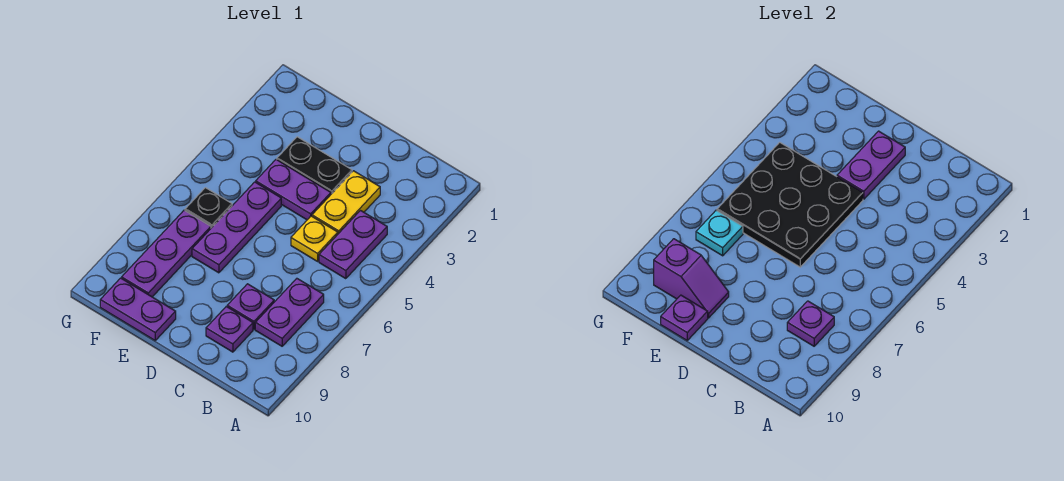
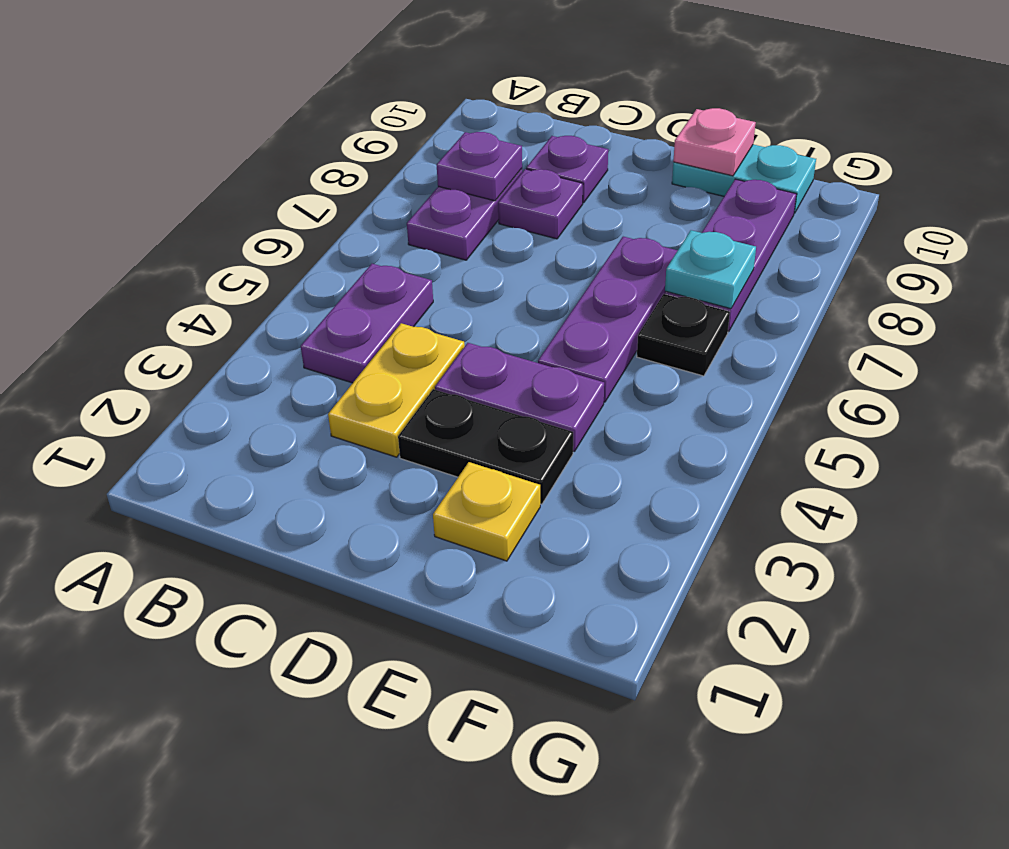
yellow 1x1 plate [291,216,338,261] -> yellow 1x1 plate moved to [433,462,540,561]
purple 1x2 plate [837,131,905,199] -> none
black 3x3 plate [717,142,863,267] -> none
purple 1x2 slope [654,239,729,318] -> none
purple 1x2 plate [100,278,176,340] -> cyan 1x2 plate [672,145,816,213]
purple 1x1 plate [661,295,708,340] -> pink 1x1 plate [673,108,756,176]

